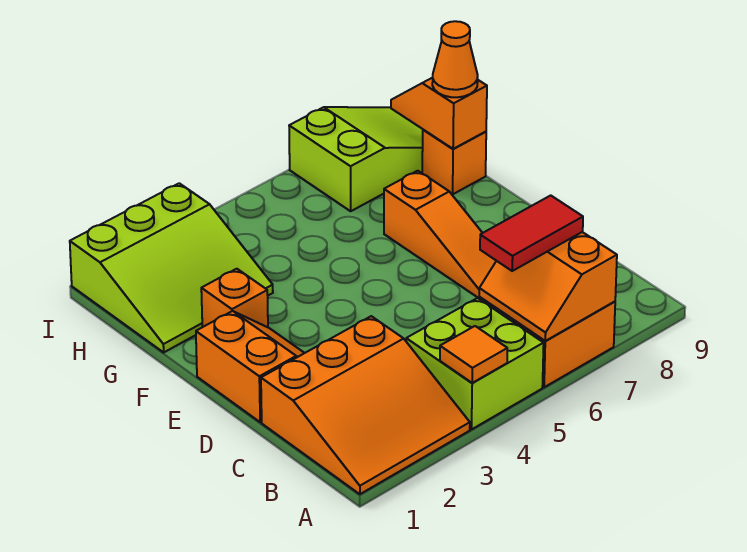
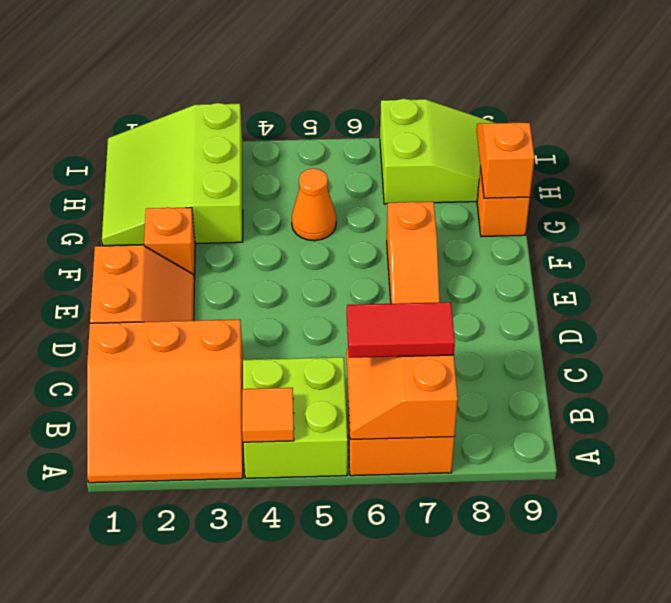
lime 3x3 slope [70,183,273,352] -> lime 3x3 slope turned to [102,103,243,246]
orange 1x1 cone [432,21,478,97] -> orange 1x1 cone moved to [292,168,336,241]

